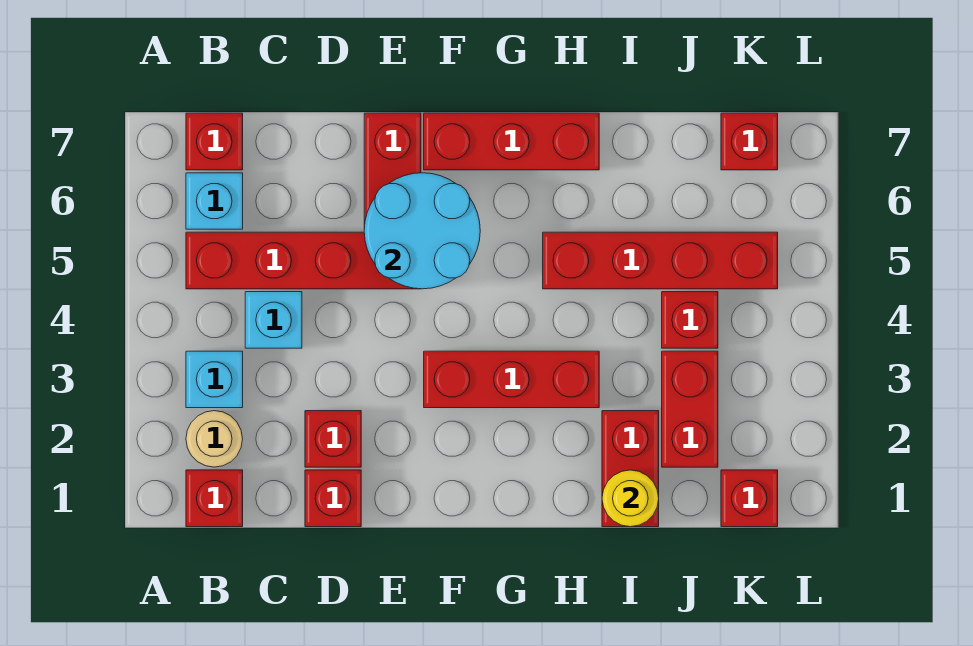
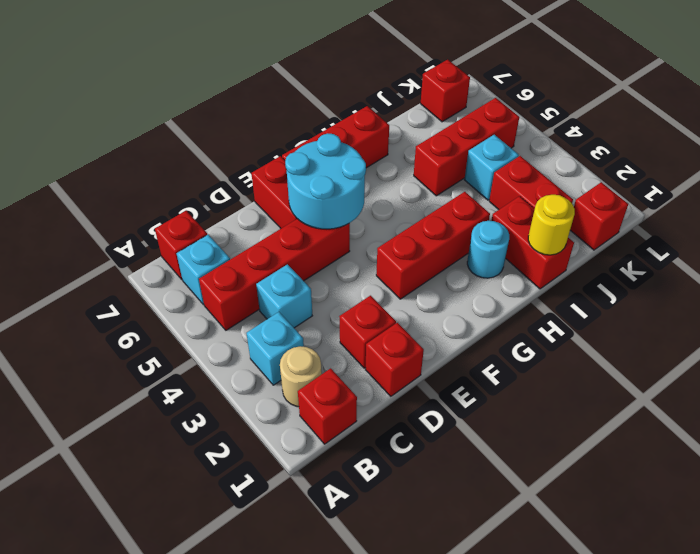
none -> cyan 1x1 round brick [467,221,509,278]
red 1x4 brick [543,232,778,289] -> red 1x3 brick [414,98,519,196]
red 1x1 brick [662,292,718,348] -> cyan 1x1 brick [464,135,519,200]

